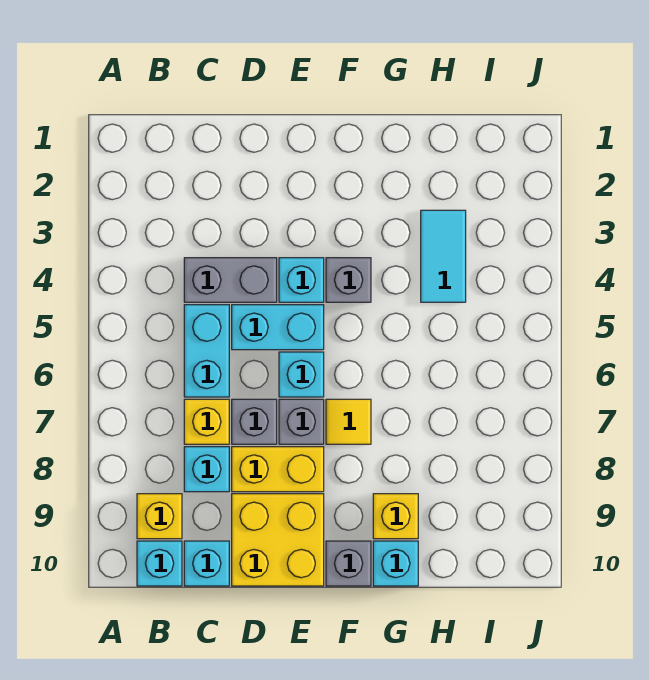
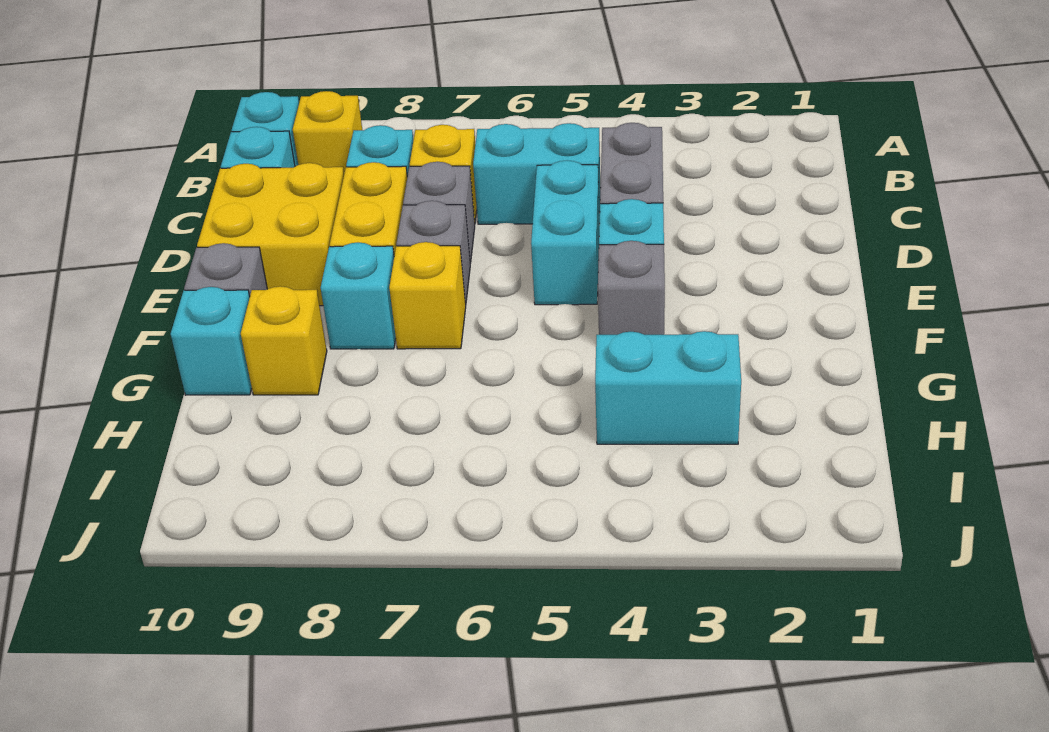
cyan 1x1 brick [279,352,324,397] -> cyan 1x1 brick moved to [321,243,396,349]
yellow 1x1 tile [326,399,371,444] -> yellow 1x1 brick [389,242,466,349]
cyan 1x2 tile [421,210,466,302] -> cyan 1x2 brick [595,331,741,444]

